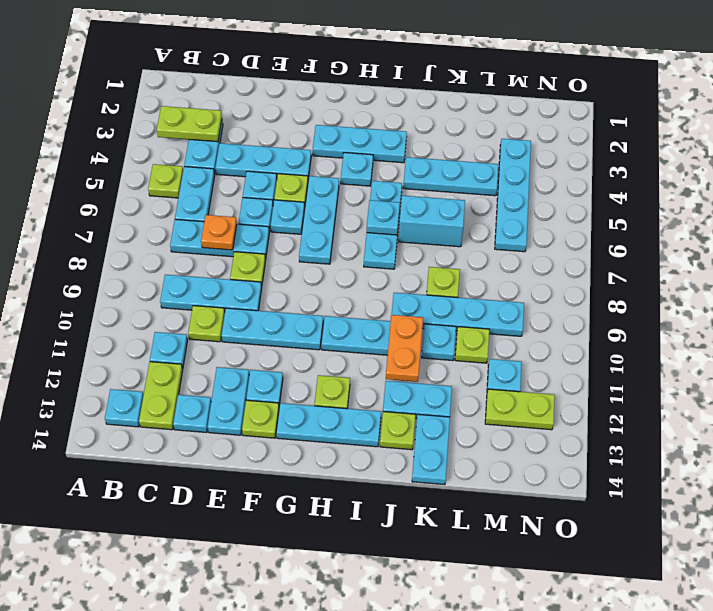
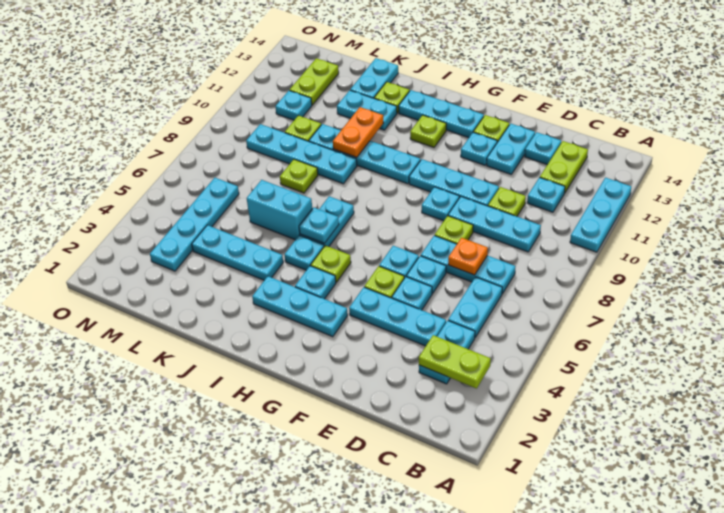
lime 1x1 plate [148,164,183,198] -> lime 1x1 plate moved to [311,245,351,282]
cyan 1x1 plate [105,389,143,427] -> cyan 1x1 plate moved to [422,187,459,221]
cyan 1x3 plate [299,176,339,264] -> cyan 1x3 plate moved to [570,178,631,252]
lime 1x2 plate [485,389,555,430] -> lime 1x2 plate turned to [290,58,339,105]

